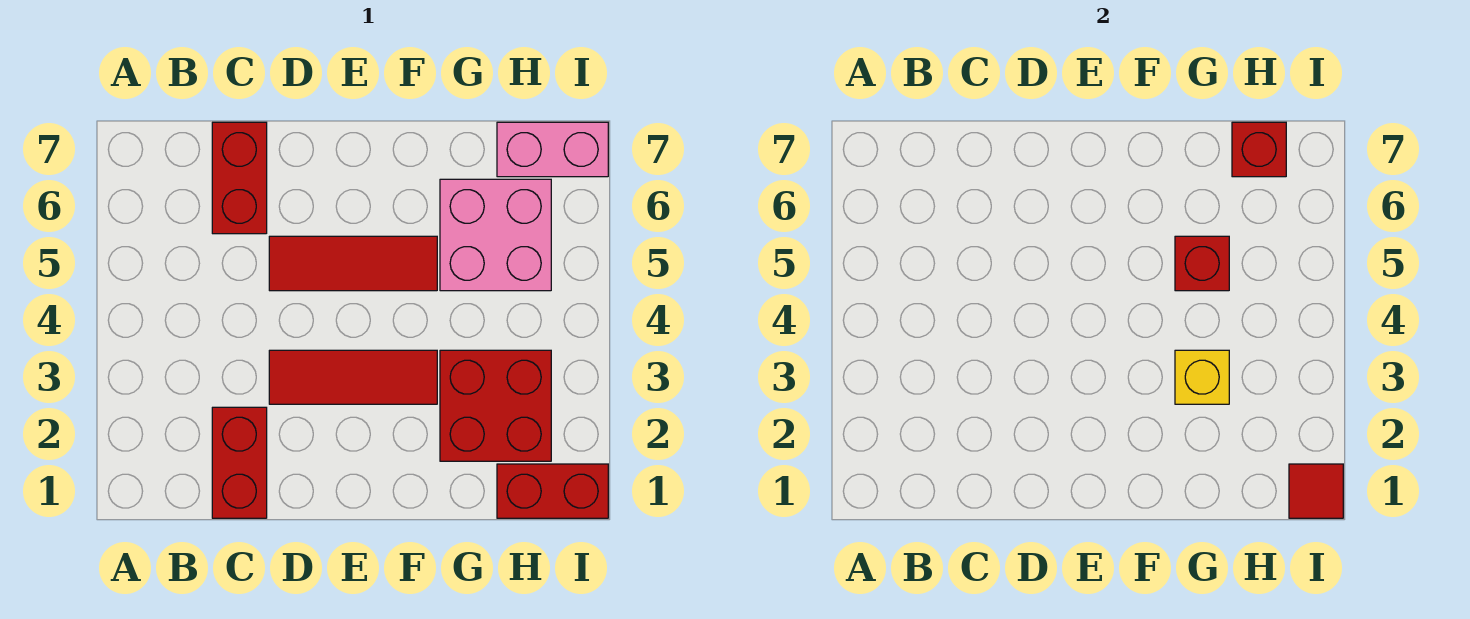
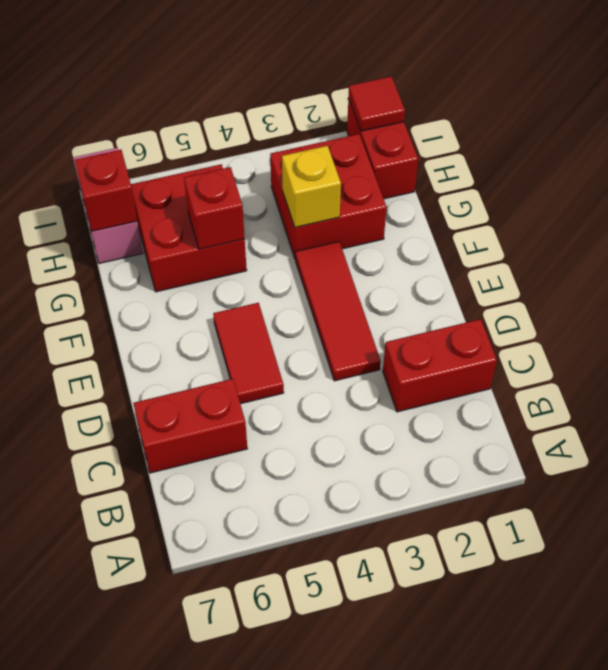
red 1x3 tile [269,236,437,291] -> red 1x2 tile [213,303,284,404]
pink 2x2 brick [440,179,551,291] -> red 2x2 brick [131,164,247,292]

